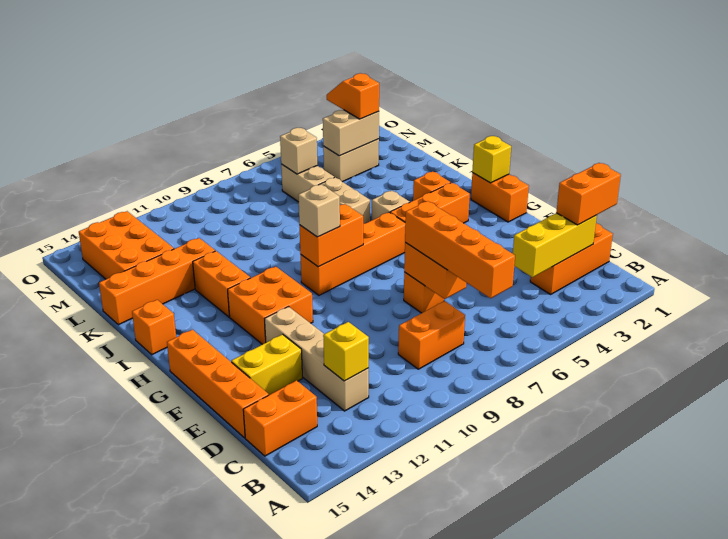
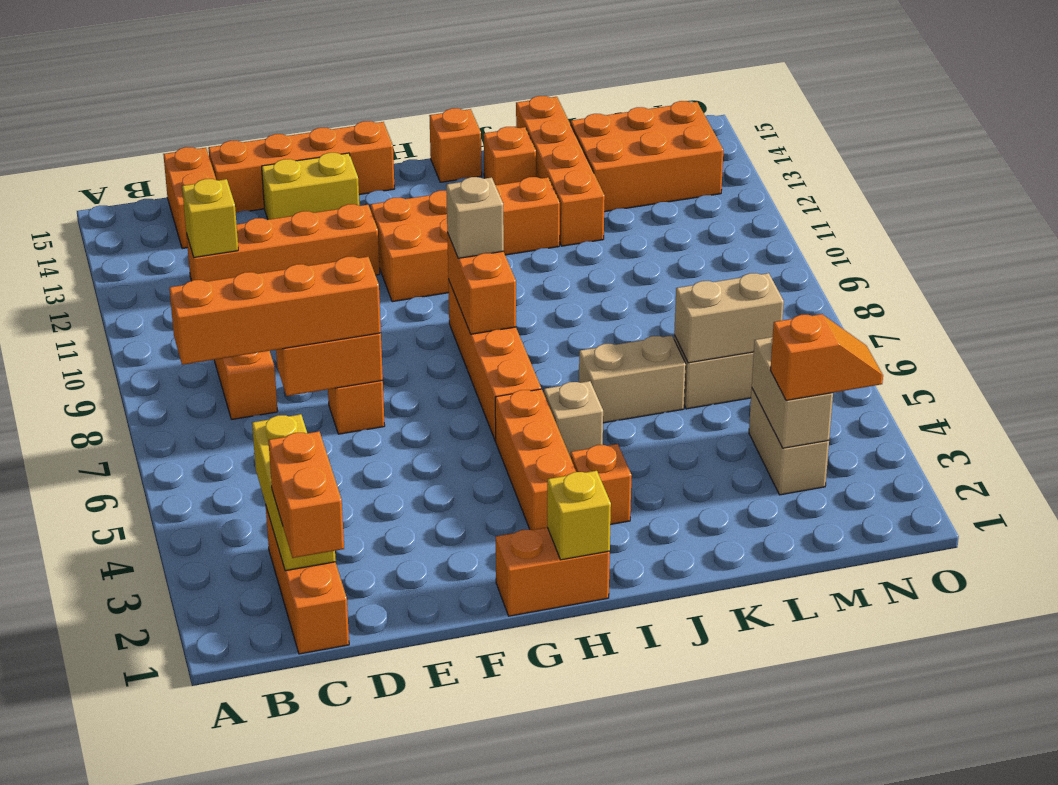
tan 1x4 brick [265,307,369,411] -> orange 1x4 brick [186,204,380,282]
yellow 1x2 brick [231,334,302,395] -> yellow 1x2 brick turned to [262,153,359,220]
none -> orange 1x1 brick [484,127,536,185]
tan 1x1 brick [280,128,317,174] -> tan 1x2 brick [674,273,784,363]

